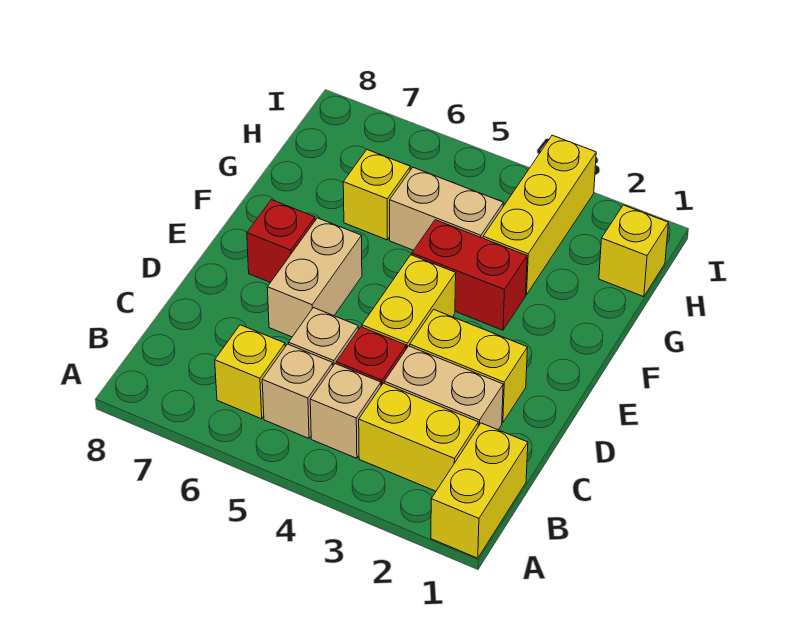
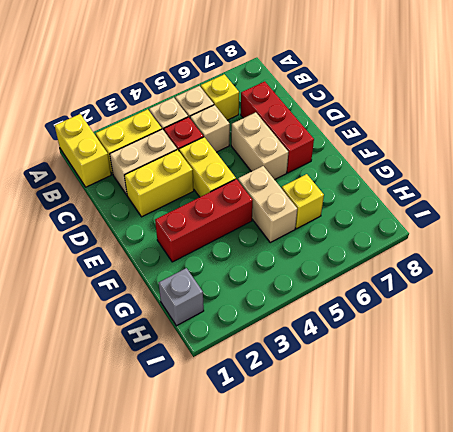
red 1x1 brick [247,200,315,282] -> red 1x3 brick [241,81,314,173]
red 1x2 brick [412,220,527,330] -> red 1x3 brick [155,179,253,262]
yellow 1x3 brick [483,135,596,295] -> none
tan 1x2 brick [390,167,503,250] -> tan 1x2 brick turned to [238,166,297,242]
yellow 1x1 brick [599,205,668,297] -> grey 1x1 brick [159,268,204,326]

